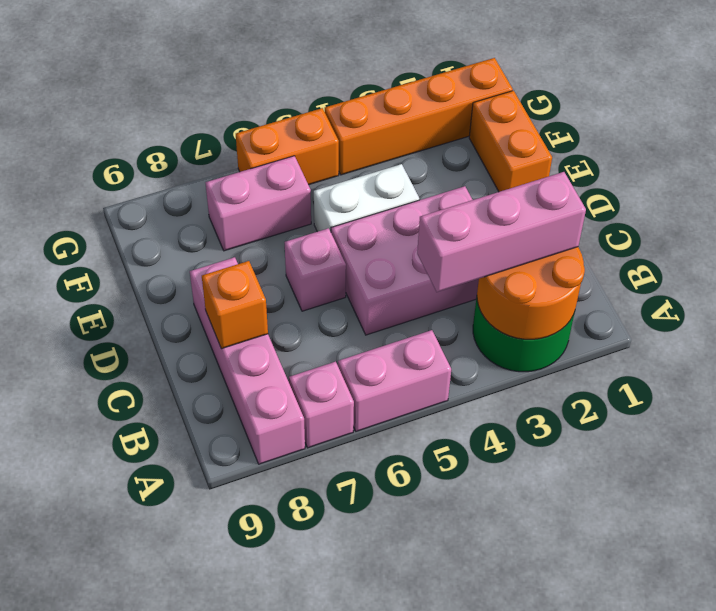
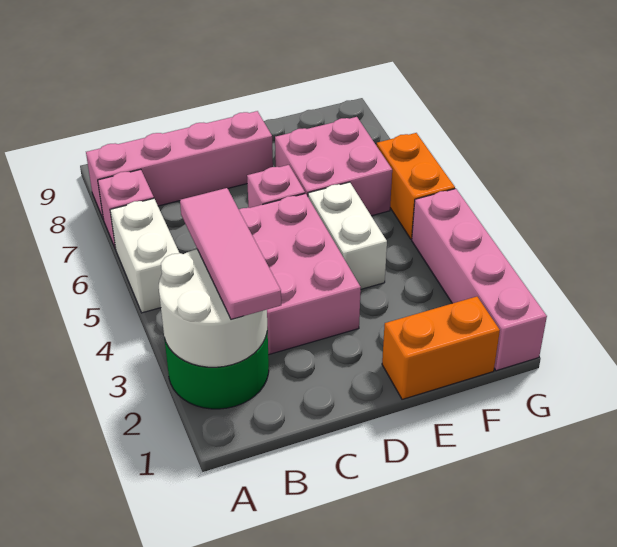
orange 2x2 round brick [477,247,585,339] -> white 2x2 round brick [159,249,267,367]
pink 1x2 brick [338,330,451,431] -> white 1x2 brick [110,199,179,313]
pink 1x3 brick [417,172,586,292] -> pink 1x3 tile [180,188,281,320]
orange 1x1 brick [202,261,268,349] -> none
pink 1x2 brick [206,156,311,251] -> pink 2x2 brick [275,117,392,216]
orange 1x4 brick [325,58,513,175] -> pink 1x4 brick [412,189,547,371]

